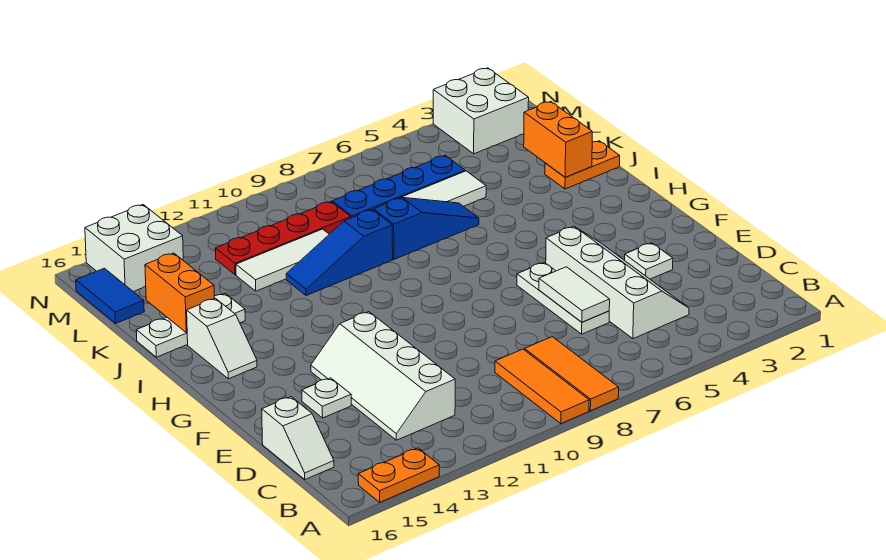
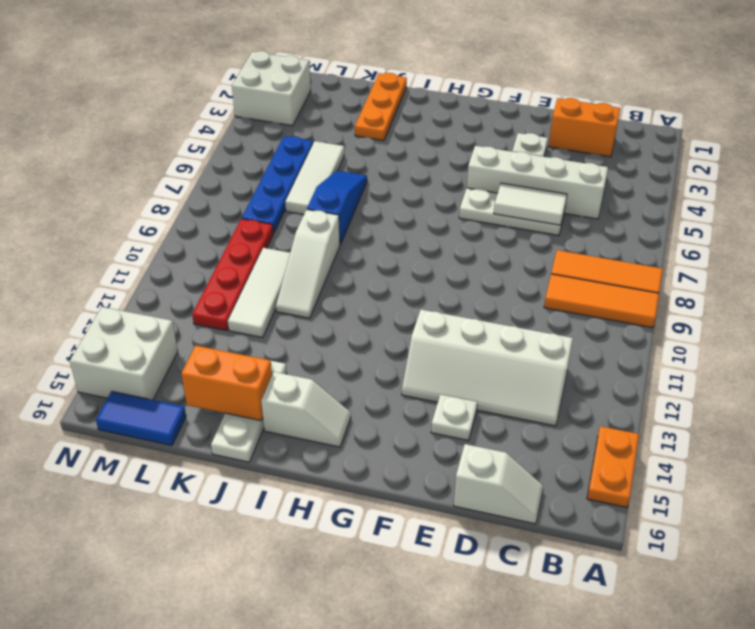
orange 1x2 plate [545,141,620,189] -> orange 1x3 plate [355,73,407,141]
orange 1x2 brick [524,102,592,177] -> orange 1x2 brick moved to [549,98,620,157]
blue 1x3 slope [286,210,393,296] -> white 1x3 slope [276,209,340,318]

